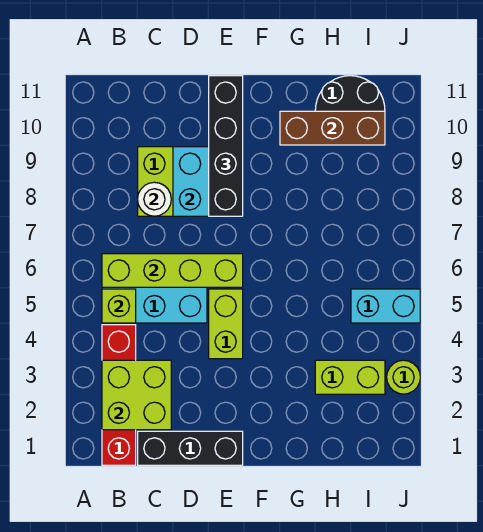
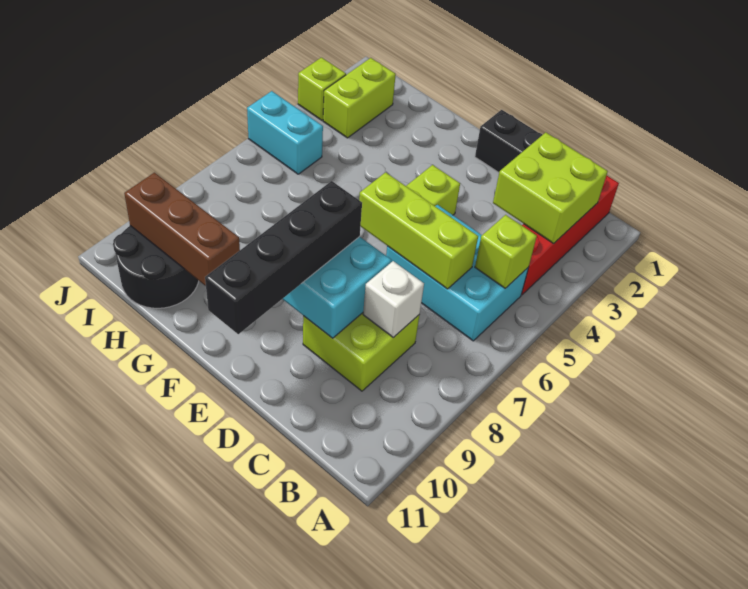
lime 1x4 brick [102,254,243,287] -> lime 1x3 brick [359,172,478,289]
white 1x1 round brick [138,182,171,216] -> white 1x1 brick [363,261,424,338]
lime 1x2 brick [315,360,385,394] -> lime 1x2 brick turned to [323,58,396,138]
lime 1x1 round brick [387,360,420,394] -> lime 1x1 brick [298,58,346,120]

